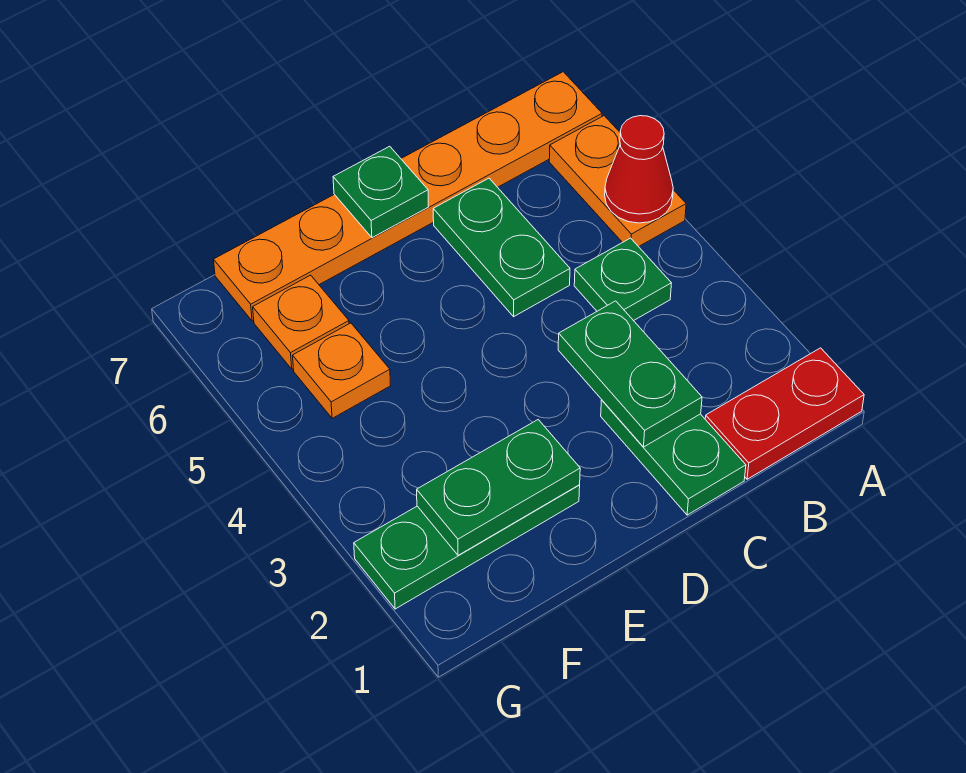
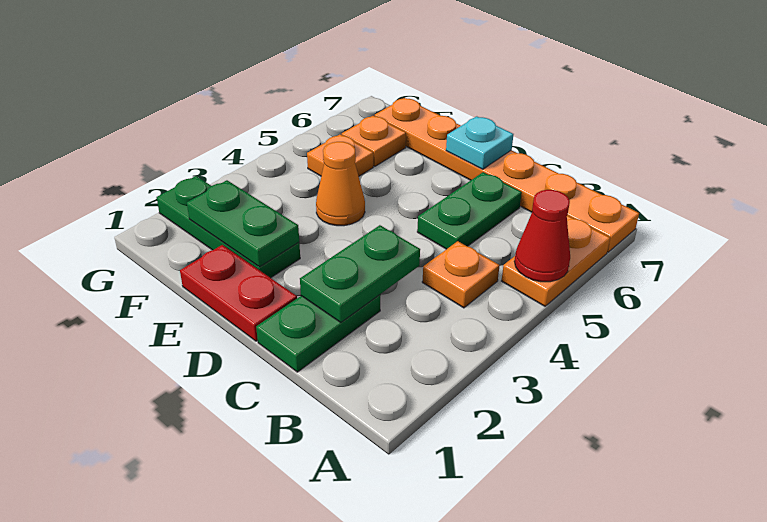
red 1x2 plate [705,348,864,479] -> red 1x2 plate moved to [180,245,297,341]
green 1x1 plate [574,238,671,321] -> orange 1x1 plate [422,241,500,308]
green 1x1 plate [333,146,428,238] -> cyan 1x1 plate [446,116,514,169]
none -> orange 1x1 cone [316,142,365,226]

